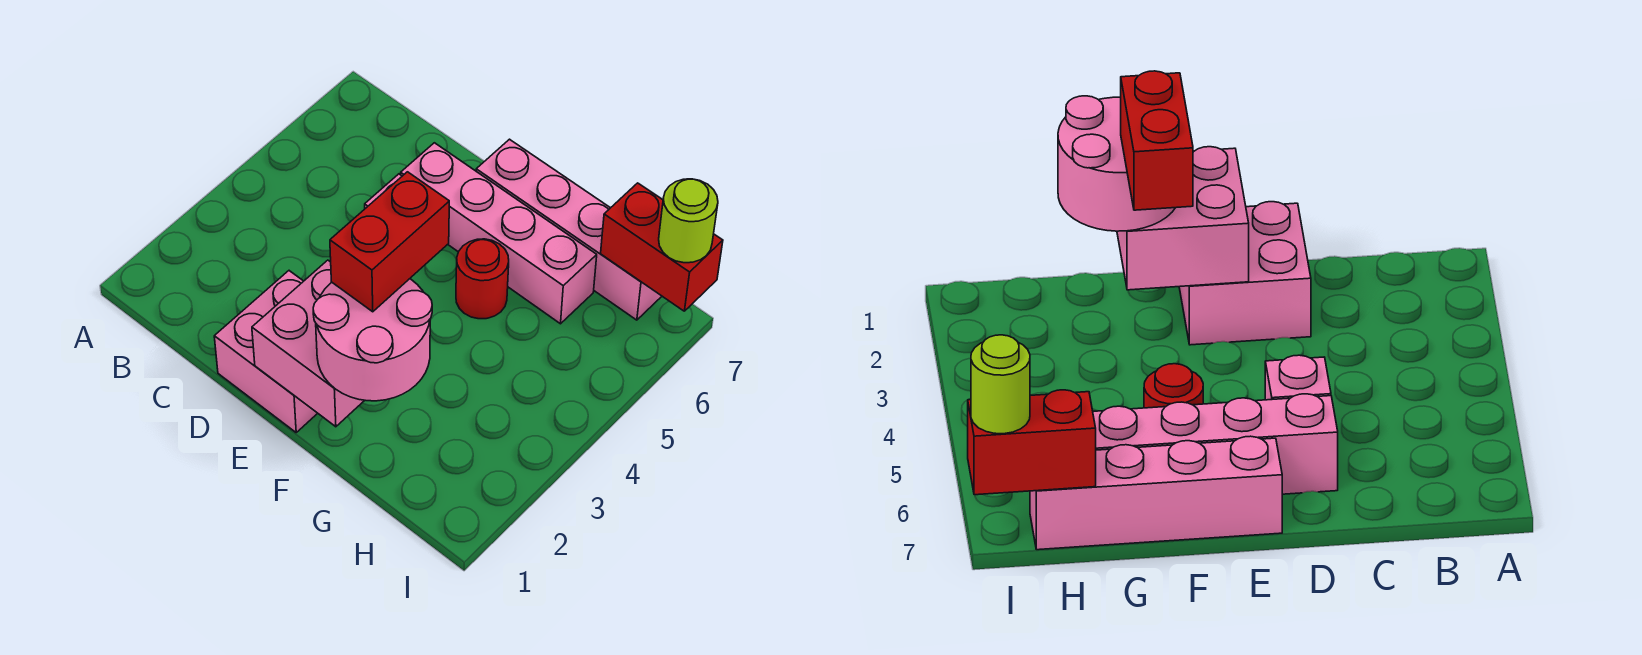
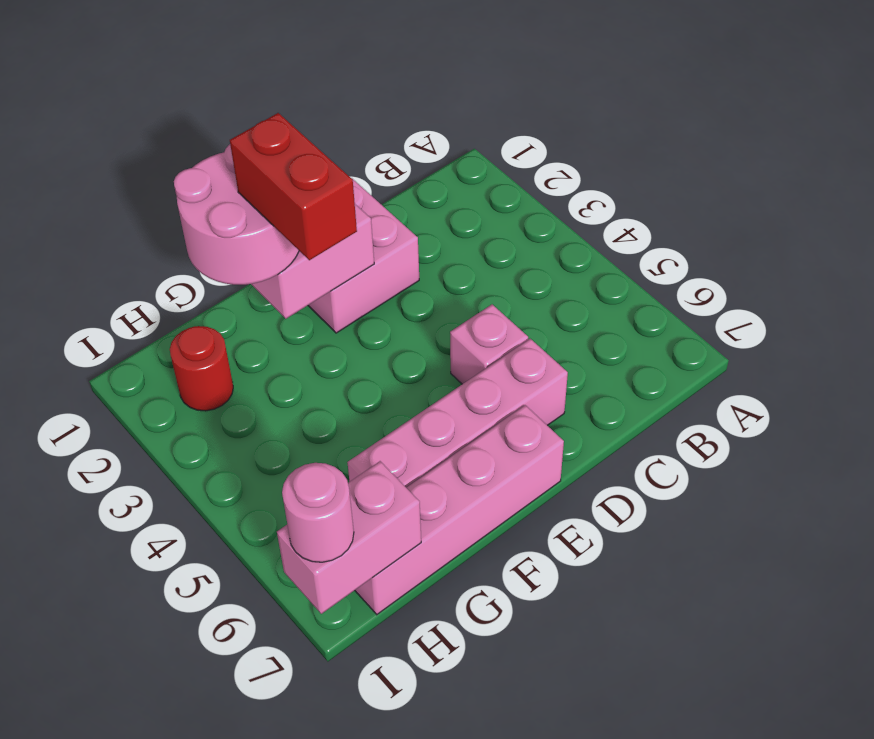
red 1x1 round brick [456,239,509,319] -> red 1x1 round brick moved to [170,326,233,411]
red 1x2 brick [601,183,723,311] -> pink 1x2 brick [277,461,421,614]
lime 1x1 round brick [659,179,718,263] -> pink 1x1 round brick [282,463,354,562]

